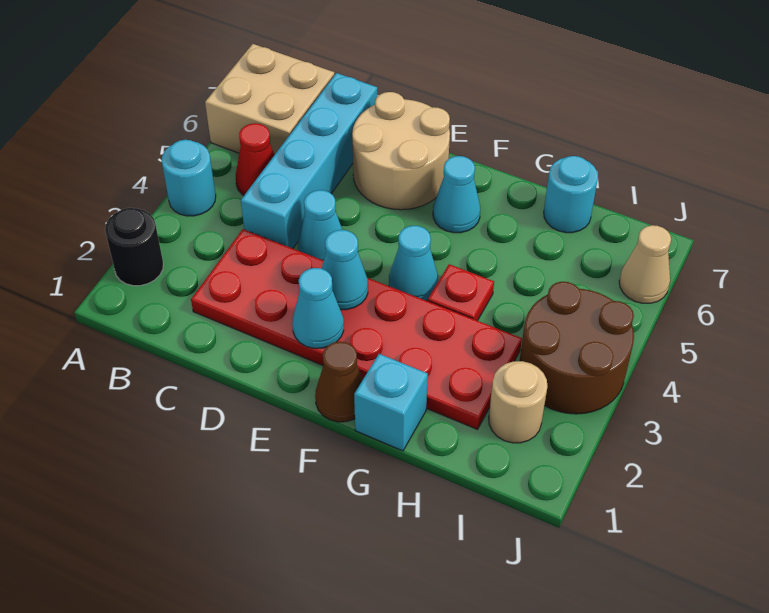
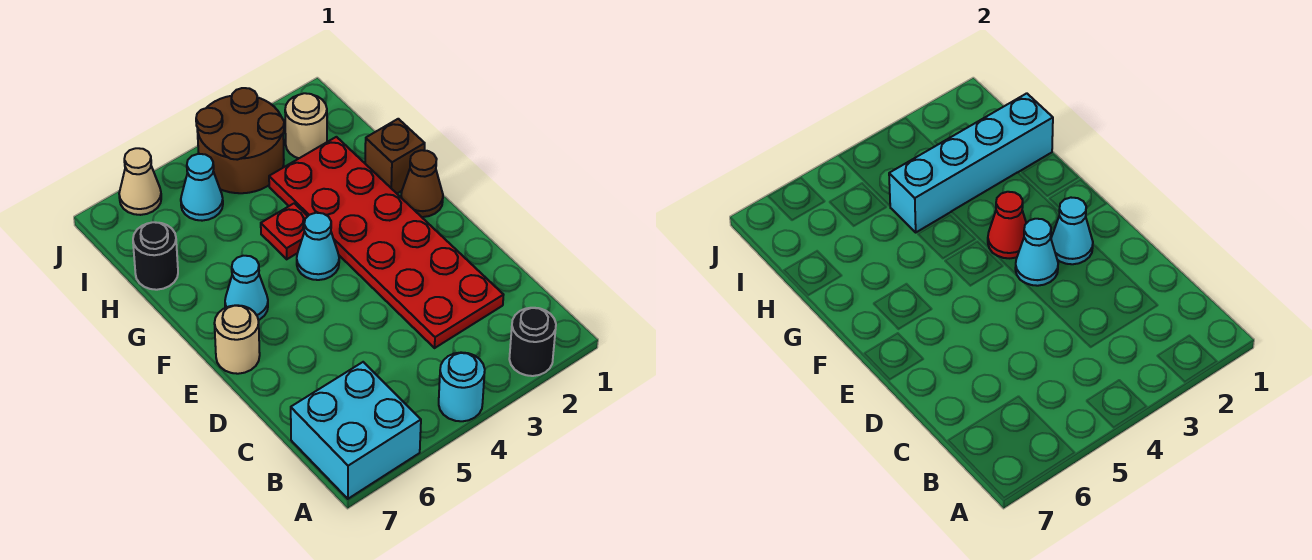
tan 2x2 brick [205,44,334,155] -> cyan 2x2 brick [291,362,421,499]
red 1x1 cone [236,123,274,195] -> red 1x1 cone moved to [988,192,1026,258]
cyan 1x4 brick [241,73,377,248] -> cyan 1x4 brick moved to [889,93,1053,232]
cyan 1x1 cone [298,190,342,261] -> cyan 1x1 cone moved to [181,154,223,221]
tan 2x2 round brick [352,92,450,210] -> tan 1x1 round brick [214,305,260,374]
cyan 1x1 brick [354,354,428,451] -> brown 1x1 brick [365,119,425,193]
cyan 1x1 round brick [544,156,598,233] -> black 1x1 round brick [133,222,178,290]

